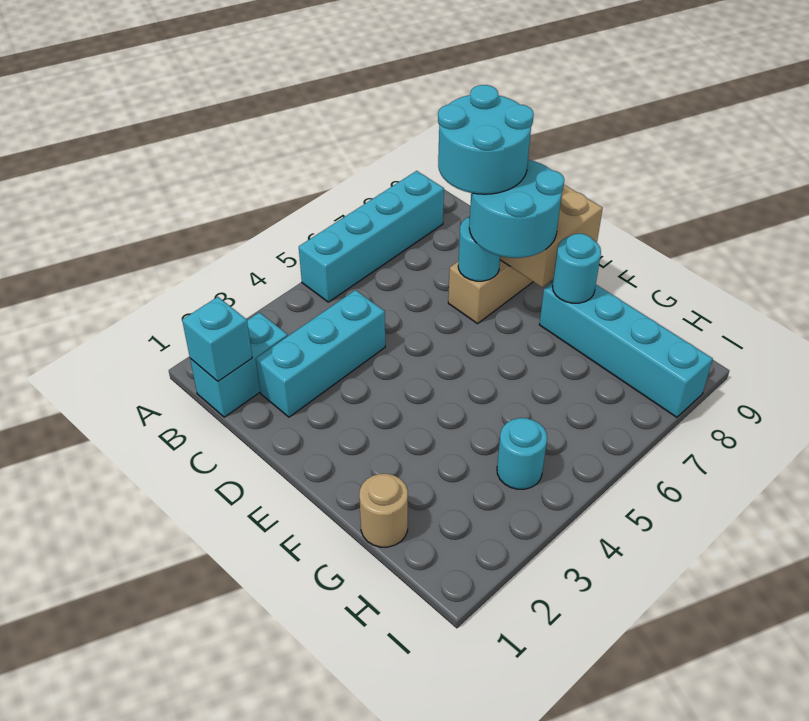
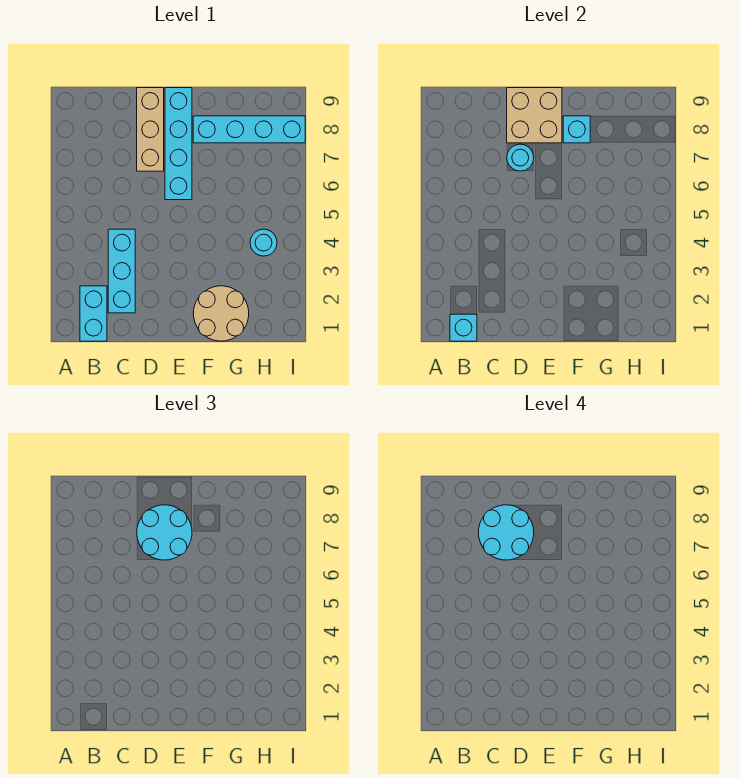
cyan 1x4 brick [299,171,444,302] -> cyan 1x4 brick moved to [165,88,192,200]
cyan 1x1 round brick [553,234,601,303] -> cyan 1x1 brick [563,116,590,143]
tan 1x1 round brick [359,474,408,547] -> tan 2x2 round brick [193,286,249,341]

